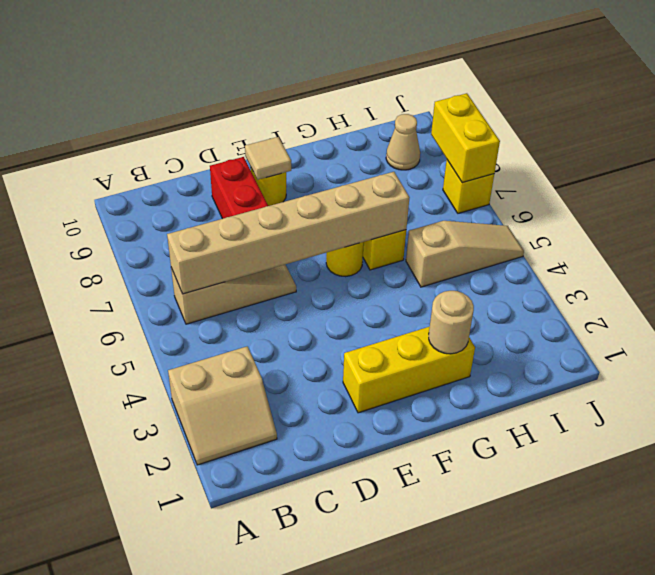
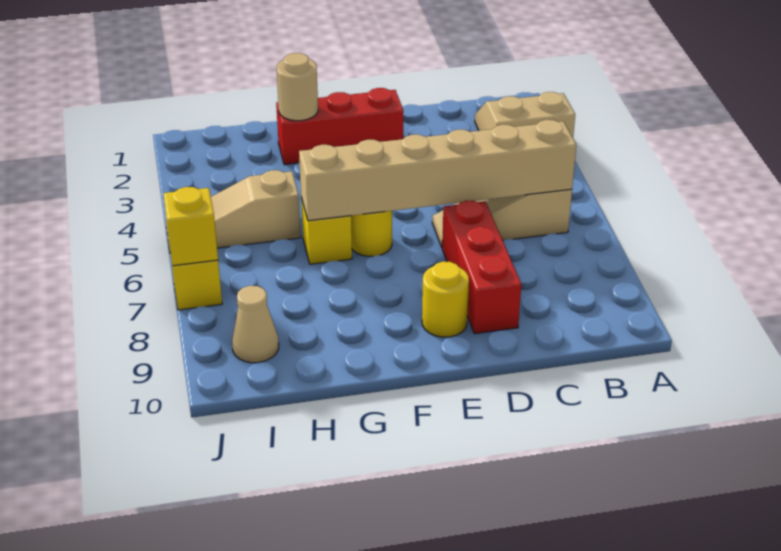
yellow 1x3 brick [343,327,475,413] -> red 1x3 brick [276,88,403,165]
tan 1x1 tile [245,137,291,180] -> none
yellow 1x2 brick [431,93,500,183] -> yellow 1x1 brick [163,187,218,266]

